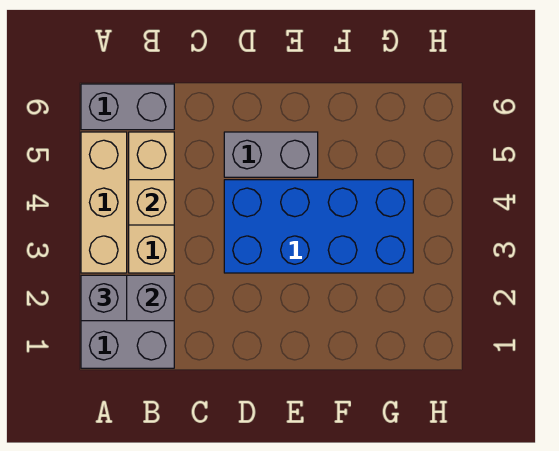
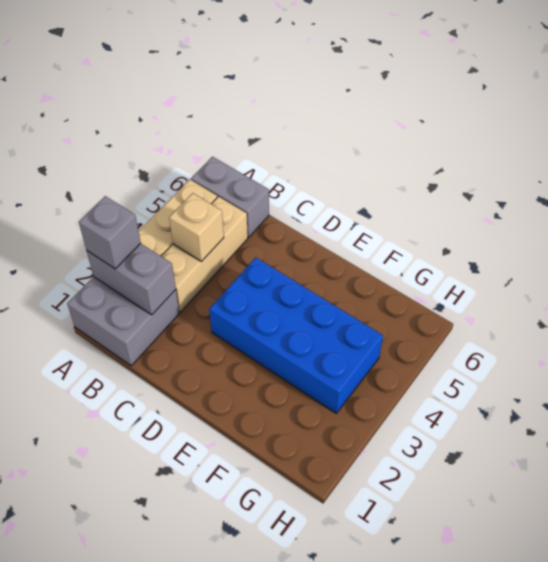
grey 1x2 brick [224,132,318,177] -> none

